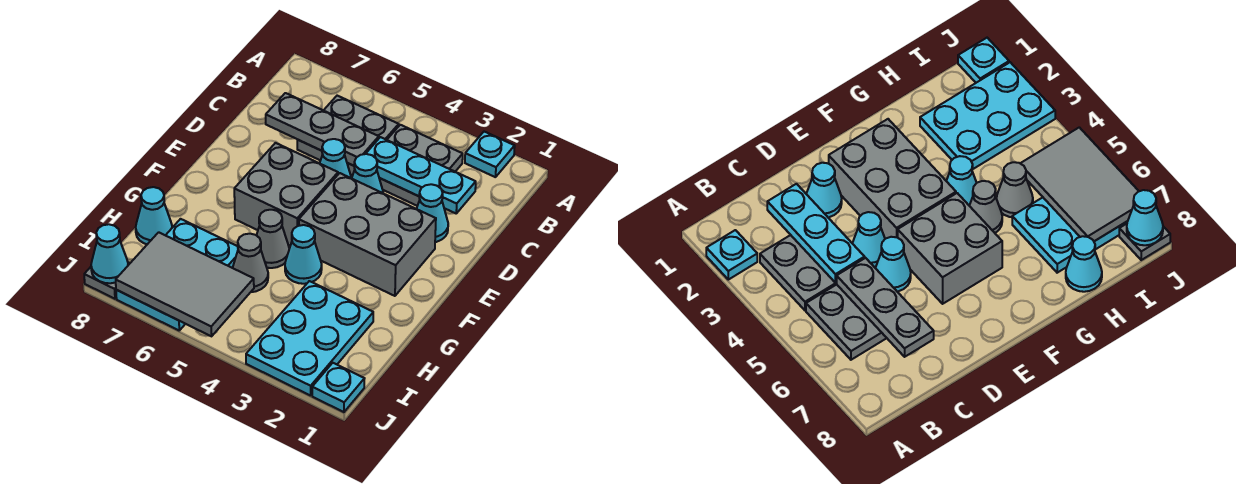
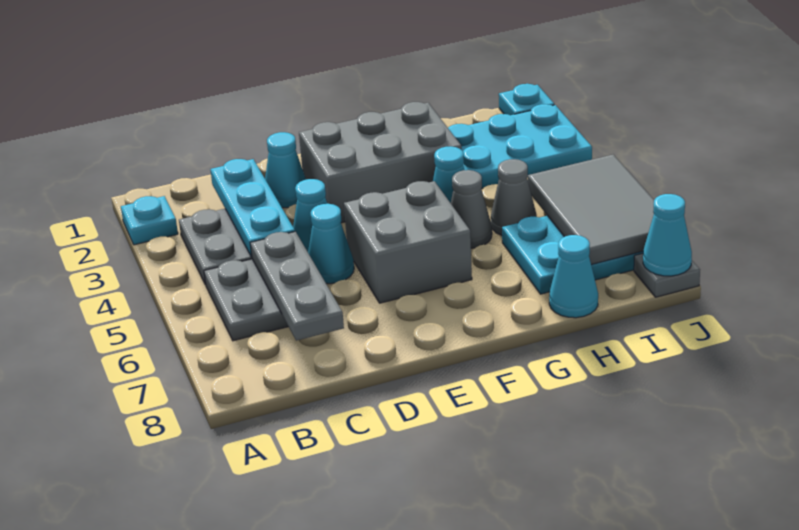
grey 2x3 brick [299,173,436,296] -> grey 2x3 brick turned to [299,102,462,223]

